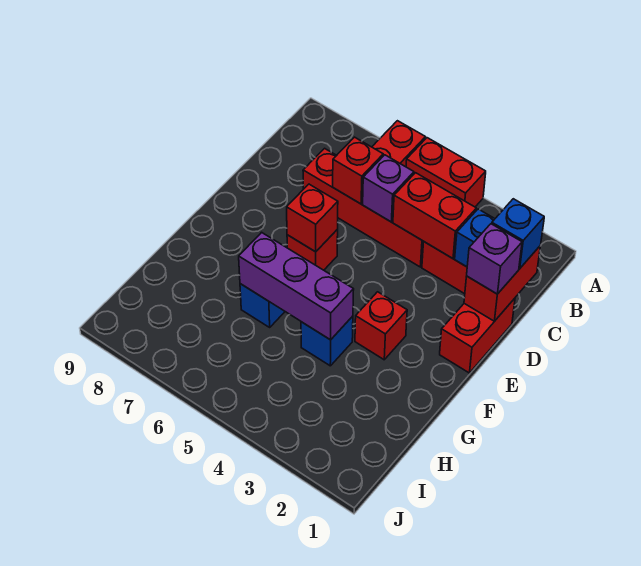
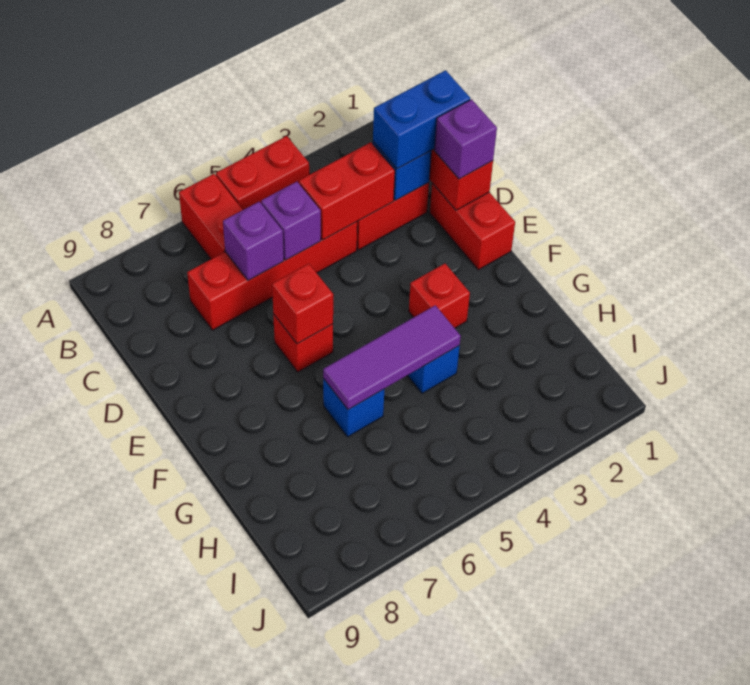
blue 1x1 brick [492,199,544,269] -> blue 1x2 brick [373,70,470,169]
red 1x1 brick [333,137,383,204] -> purple 1x1 brick [223,202,284,280]
purple 1x3 brick [239,232,354,340] -> purple 1x3 tile [323,305,461,410]

